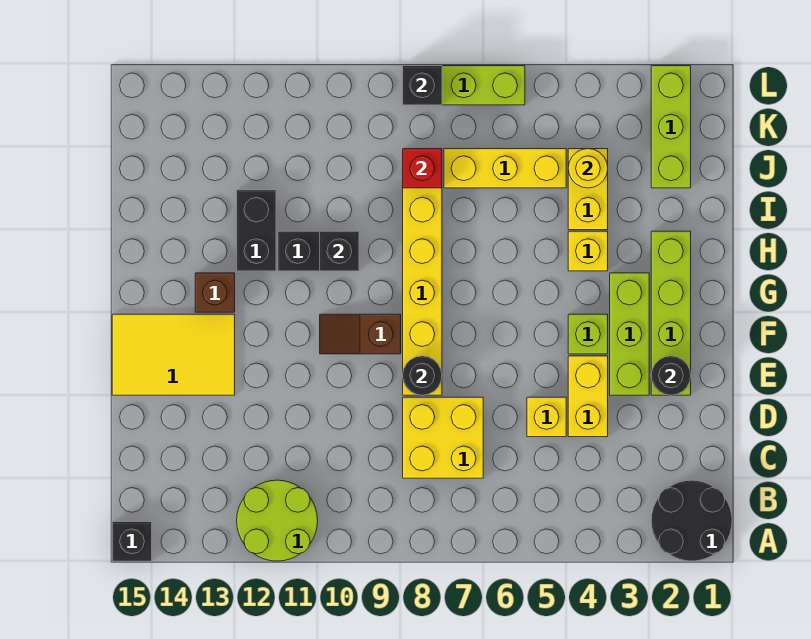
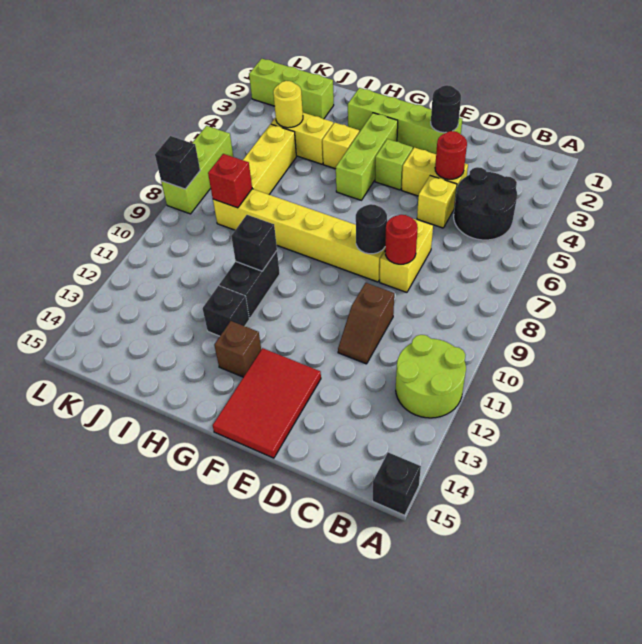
black 2x2 round brick [651,480,732,561] -> black 2x2 round brick moved to [454,167,517,240]
yellow 2x2 brick [403,397,483,478] -> yellow 1x2 brick [380,219,433,292]
none -> red 1x1 round brick [435,131,467,179]
none -> red 1x1 round brick [385,215,418,264]
lime 1x3 brick [610,273,649,395] -> lime 1x3 brick turned to [336,113,398,200]
yellow 2x3 tile [112,314,235,395] -> red 2x3 tile [213,348,321,458]
brown 1x2 slope [320,314,401,354] -> brown 1x2 slope moved to [338,283,394,364]
black 1x2 brick [237,190,276,271] -> black 1x1 brick [203,286,249,336]

